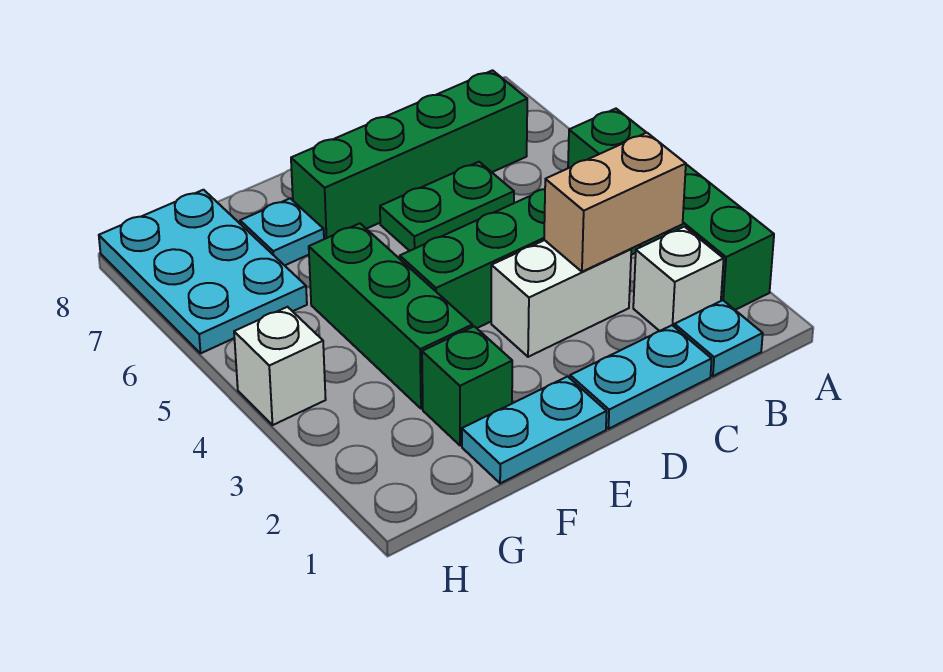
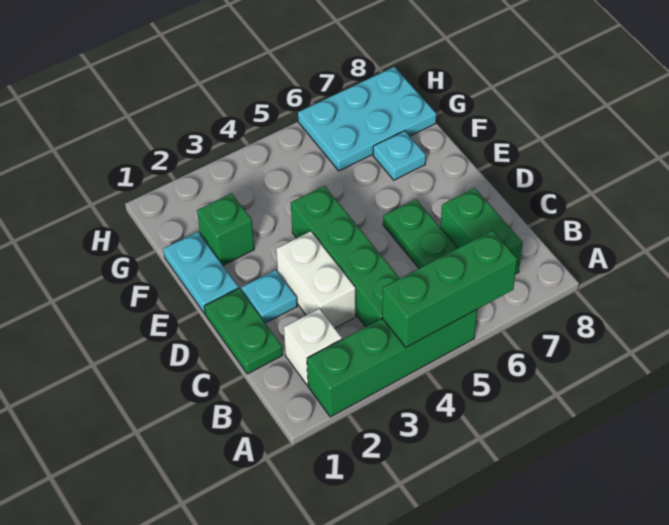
cyan 1x1 plate [674,300,763,376] -> cyan 1x1 plate moved to [241,270,297,323]
tan 1x2 brick [544,133,686,272] -> none
green 1x4 brick [291,70,527,239] -> green 1x2 brick [440,188,523,274]
cyan 1x2 plate [570,325,712,429] -> green 1x2 plate [204,288,283,374]
green 1x3 brick [309,223,472,409] -> green 1x3 brick moved to [382,230,517,347]
white 1x1 brick [234,307,326,425] -> none

